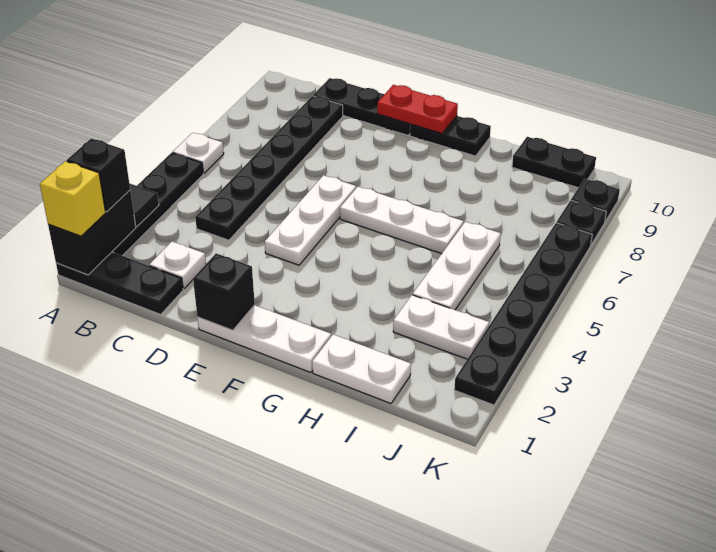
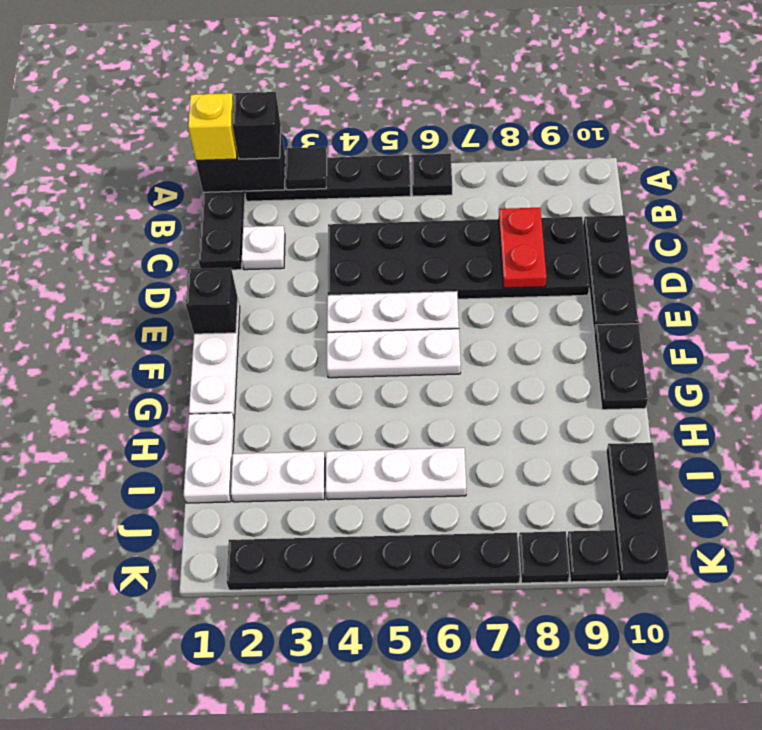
white 1x1 plate [173,133,224,173] -> black 1x1 plate [411,154,452,196]
black 1x6 plate [195,96,343,240] -> black 2x6 plate [328,217,589,299]
red 1x2 plate [377,85,458,134] -> red 1x2 plate moved to [499,208,546,288]
white 1x3 plate [340,187,463,254] -> white 1x3 plate turned to [327,329,461,378]
white 1x2 plate [393,295,489,359] -> white 1x2 plate turned to [231,451,325,502]
black 1x2 plate [512,137,596,188] -> black 1x3 plate [606,443,669,581]

